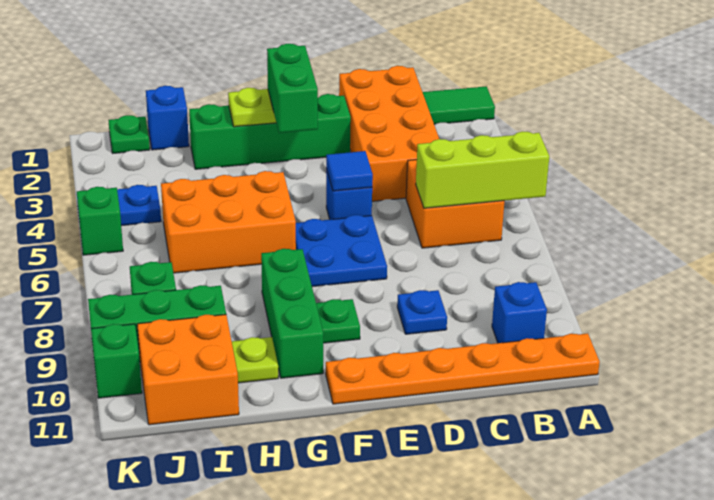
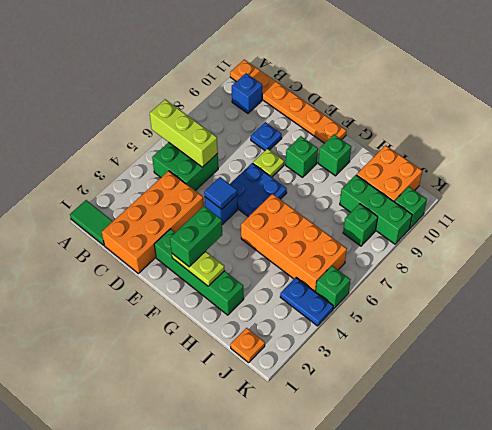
orange 2x2 brick [406,160,505,248] -> green 2x2 brick [152,142,218,190]
green 1x1 plate [316,299,360,343] -> green 1x1 brick [286,136,318,177]
orange 2x3 brick [161,171,296,273] -> orange 2x4 brick [241,194,347,292]
green 1x3 brick [261,249,323,378] -> green 1x1 brick [318,135,351,176]
lime 1x1 plate [232,337,278,383] -> lime 1x1 plate moved to [253,149,284,177]
blue 1x1 brick [146,86,189,150] -> none
green 1x1 plate [108,115,150,153] -> orange 1x1 plate [230,328,265,362]

